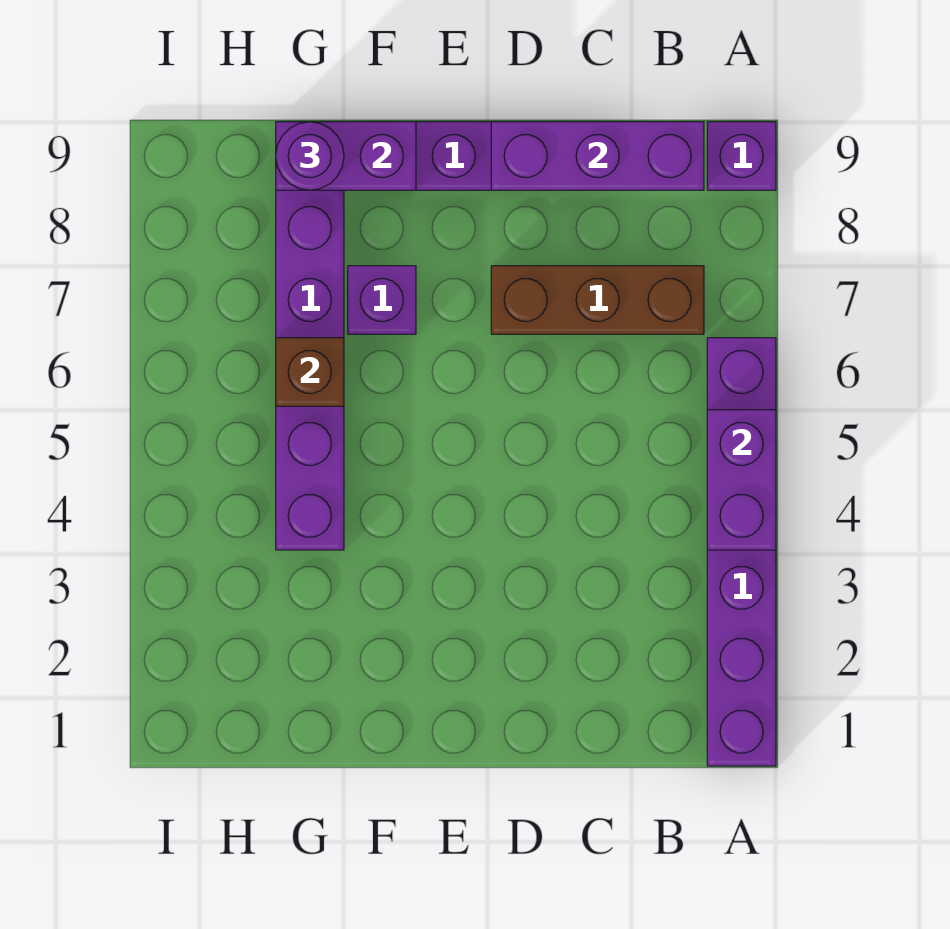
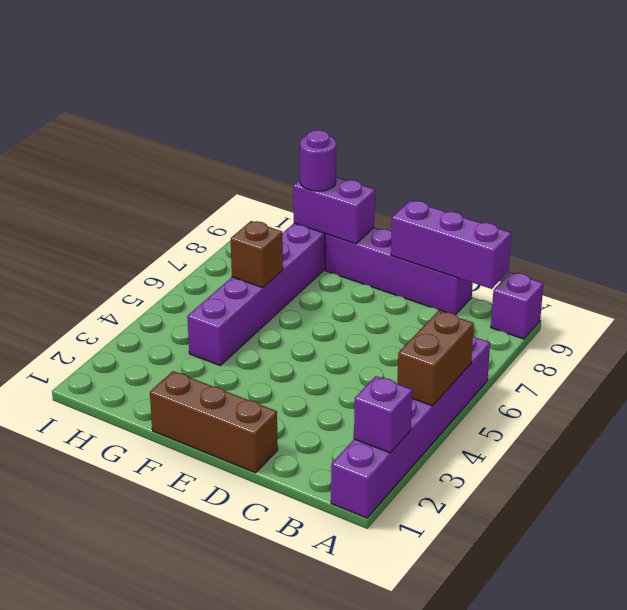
purple 1x2 brick [707,410,776,550] -> brown 1x2 brick [397,311,474,406]
brown 1x3 brick [491,266,704,334] -> brown 1x3 brick moved to [150,371,278,473]
purple 1x1 brick [348,266,416,334] -> purple 1x1 brick moved to [354,376,412,453]

